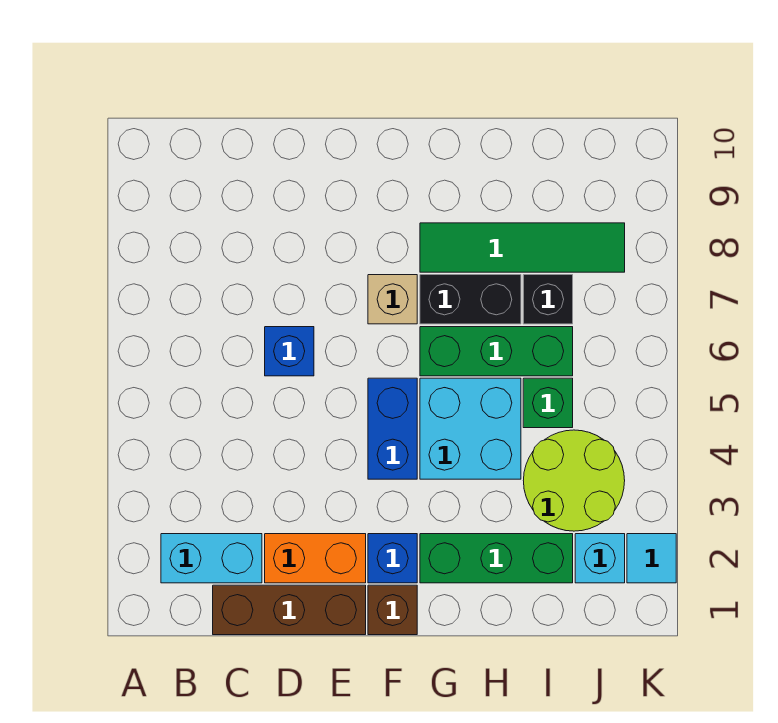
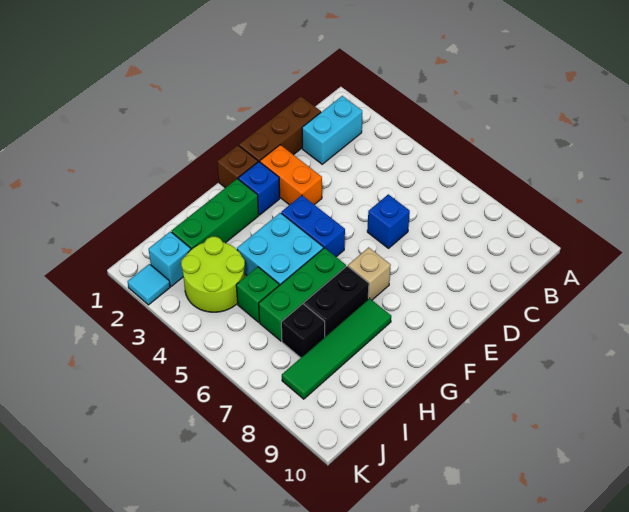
orange 1x2 brick [265,534,366,583] -> orange 1x2 brick turned to [260,145,322,205]

